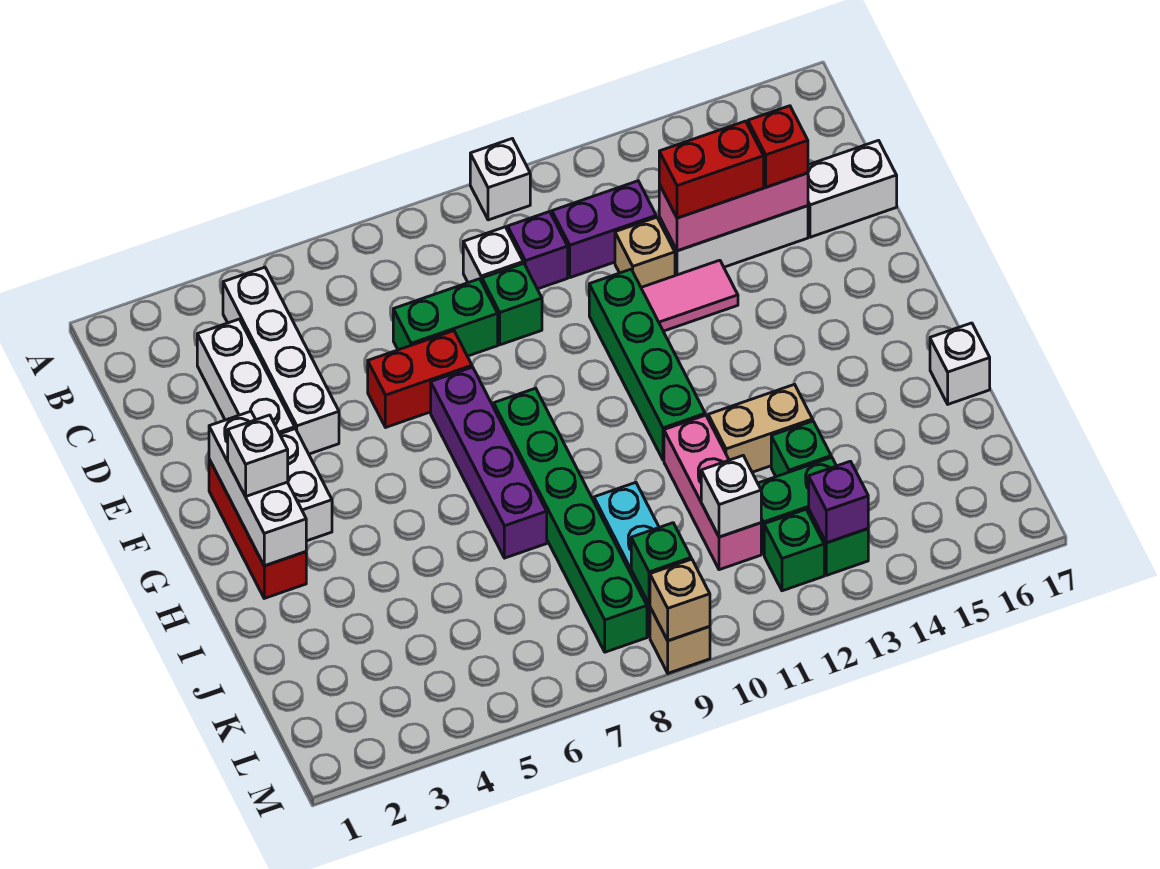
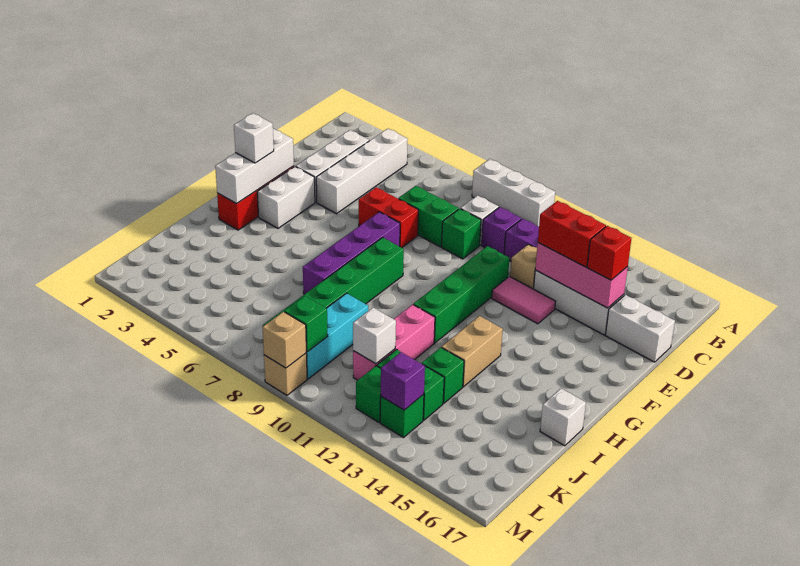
white 1x1 brick [470,139,530,220] -> white 1x3 brick [472,159,555,227]
tan 1x2 brick [708,384,813,472] -> tan 1x2 brick turned to [442,316,503,387]

